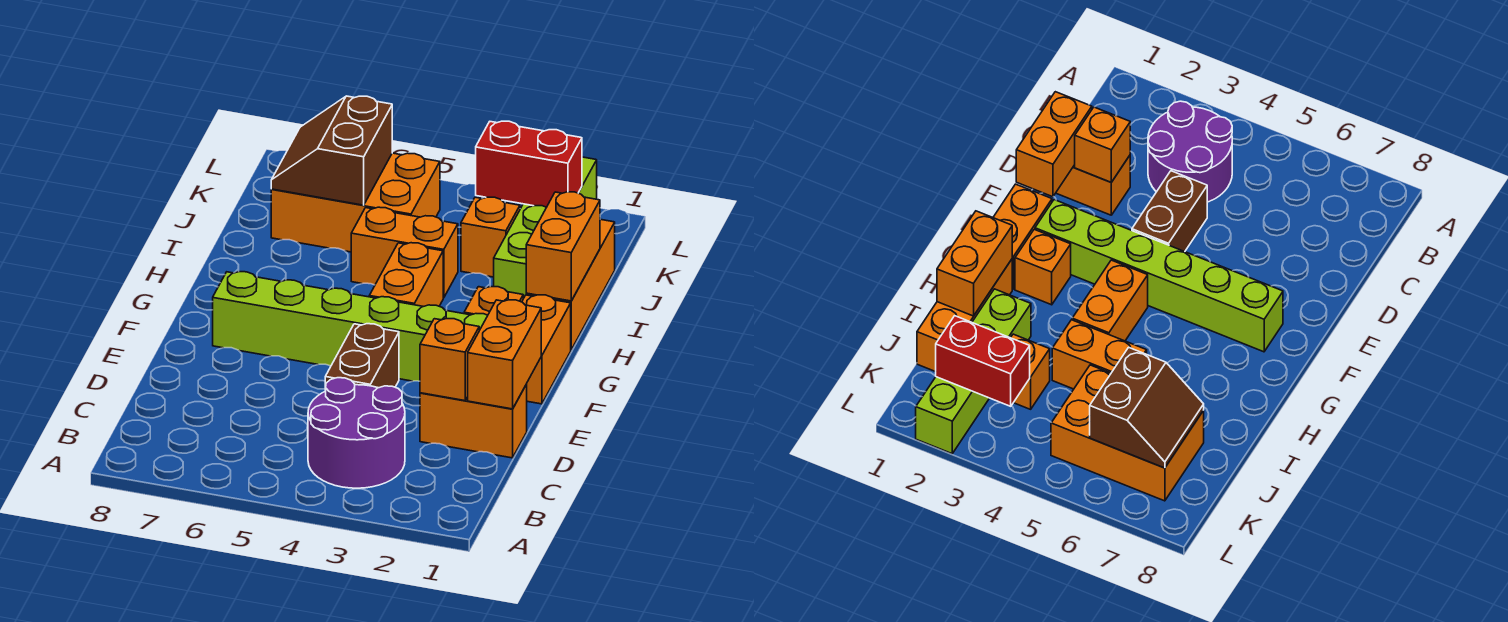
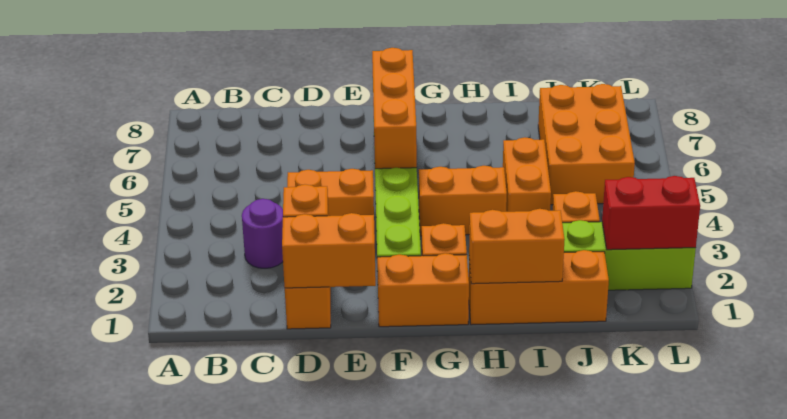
purple 2x2 round brick [308,378,405,488] -> purple 1x1 round brick [242,199,283,269]
brown 1x2 brick [325,324,399,391] -> orange 1x2 brick [287,169,374,216]
none -> orange 1x3 brick [372,48,417,169]
brown 2x2 slope [271,96,392,205] -> none
red 1x2 brick [476,121,582,207] -> red 1x2 brick turned to [602,176,700,250]

